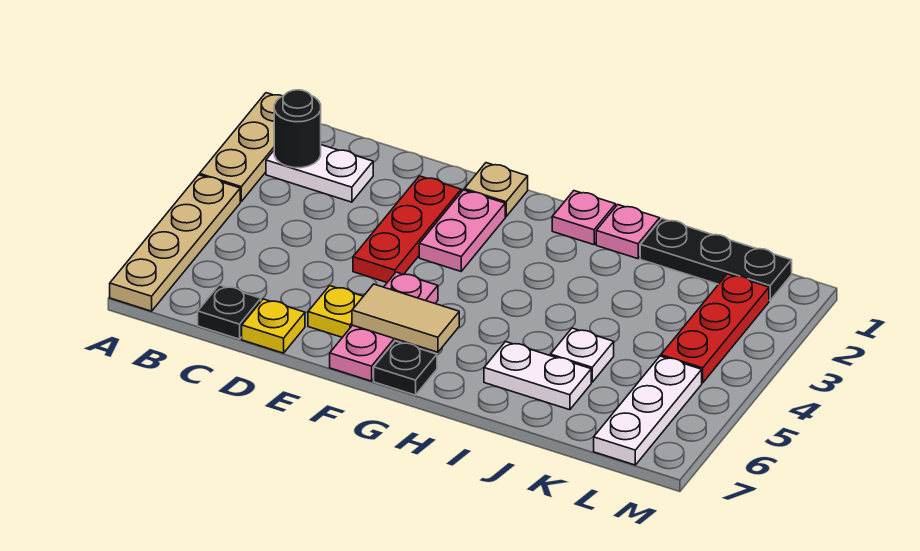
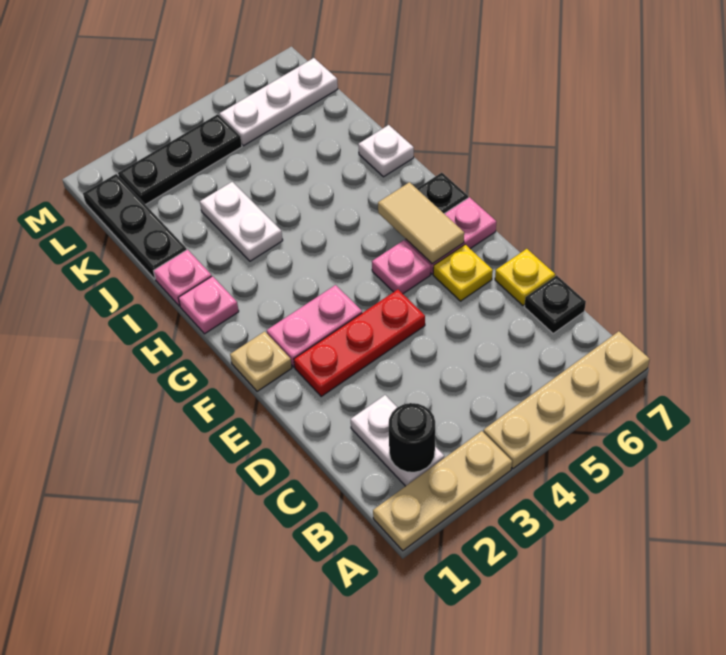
white 1x2 plate [484,342,591,410] -> white 1x2 plate moved to [200,182,283,261]
white 1x1 plate [551,328,614,382] -> white 1x1 plate moved to [358,125,414,177]
red 1x3 plate [661,274,769,383] -> black 1x3 plate [118,114,242,205]

